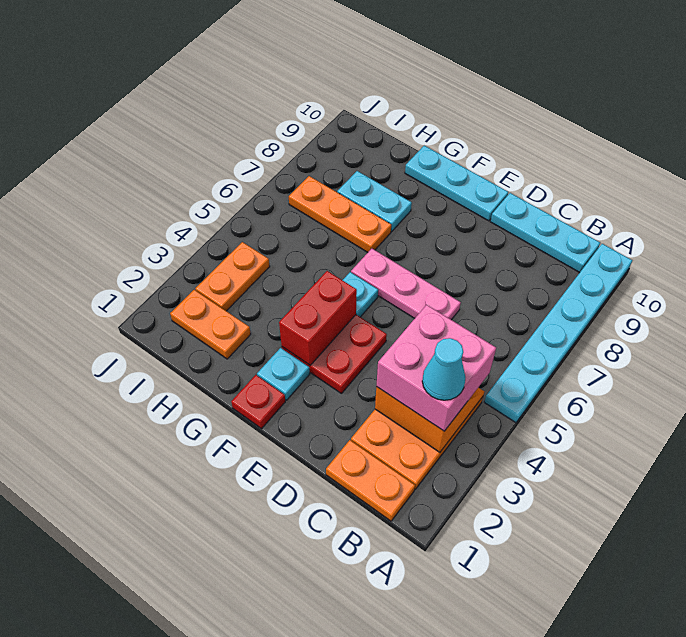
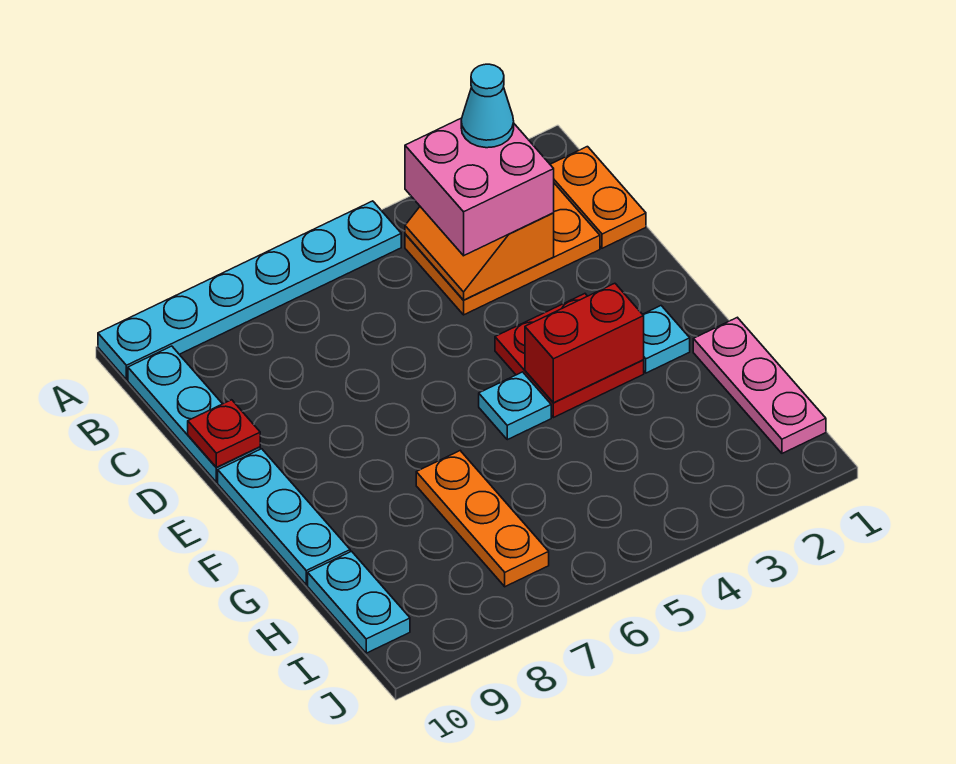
pink 1x3 plate [351,249,461,320] -> pink 1x3 plate moved to [693,317,826,453]
red 1x1 plate [231,375,285,429] -> red 1x1 plate moved to [188,400,260,467]
cyan 1x2 plate [337,171,412,232] -> cyan 1x2 plate moved to [308,551,410,653]
orange 1x2 plate [170,290,251,359] -> none
orange 1x2 plate [195,242,270,311] -> none

